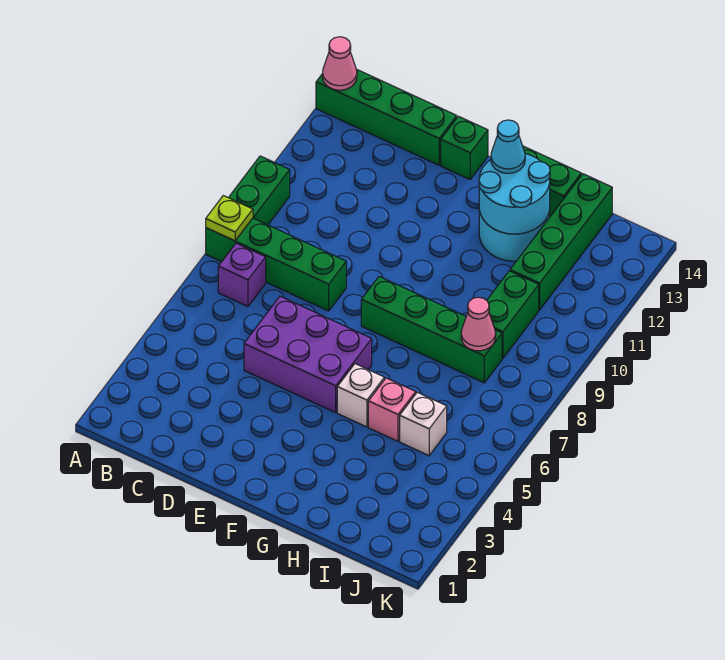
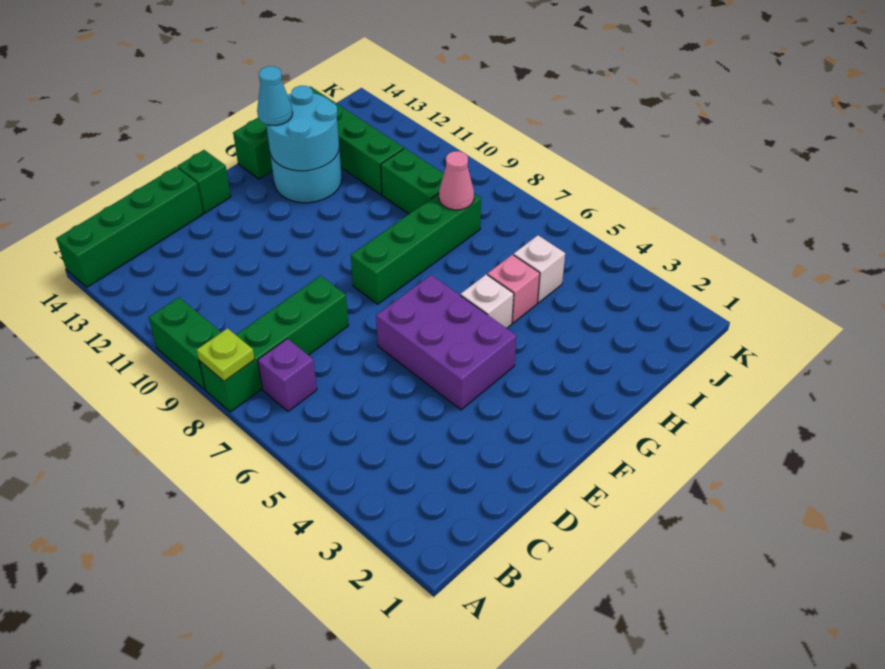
pink 1x1 cone [323,37,357,90] -> none
purple 2x3 brick [244,296,372,413] -> purple 2x3 brick turned to [376,275,516,410]

